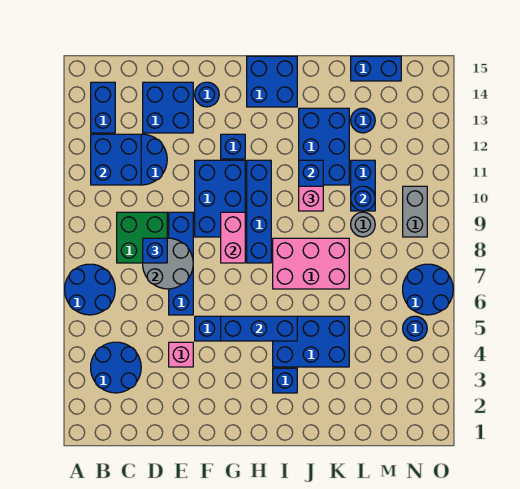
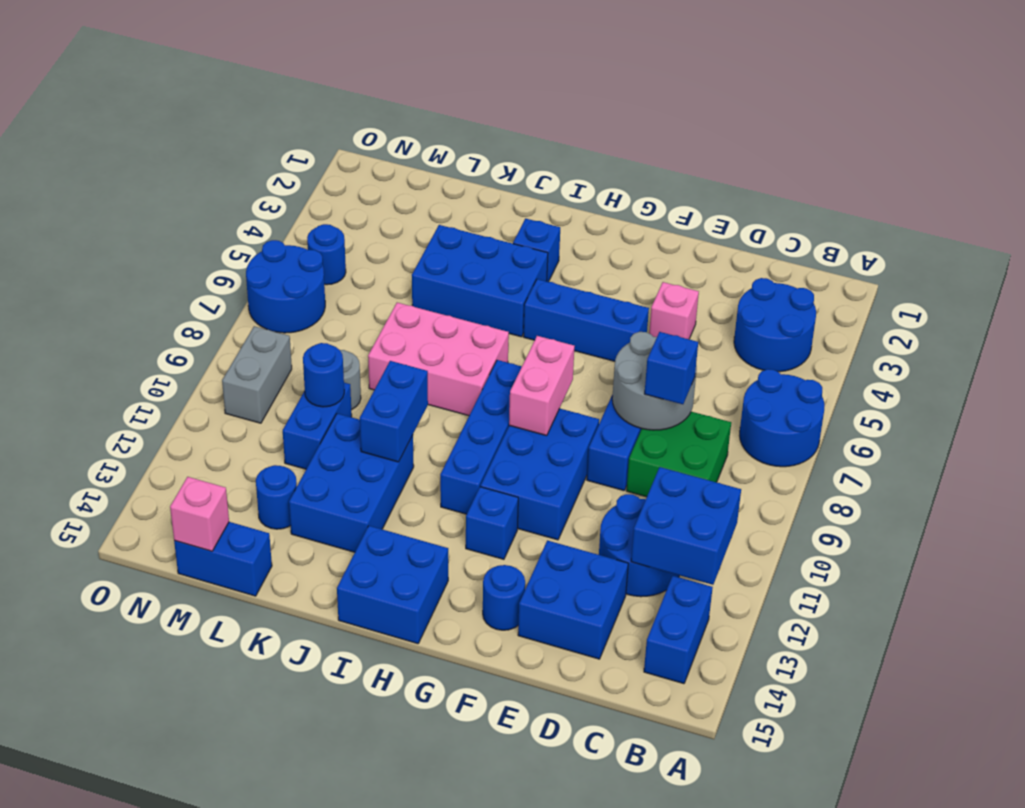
blue 1x3 brick [221,316,297,341] -> none
pink 1x1 brick [299,186,323,211] -> pink 1x1 brick moved to [170,477,229,551]

